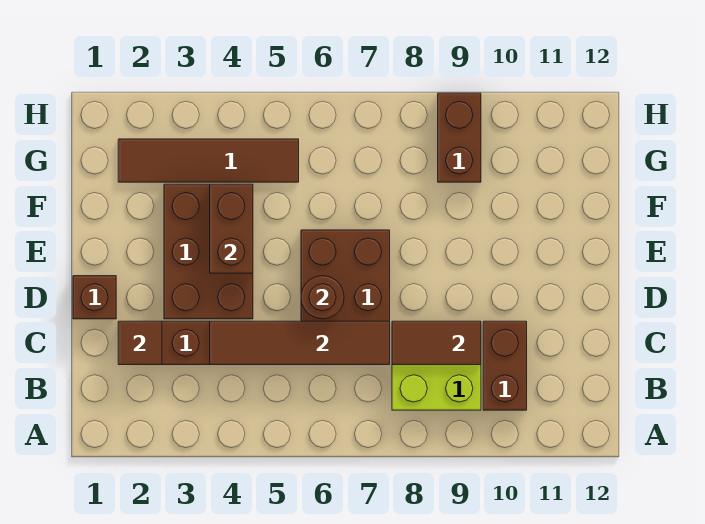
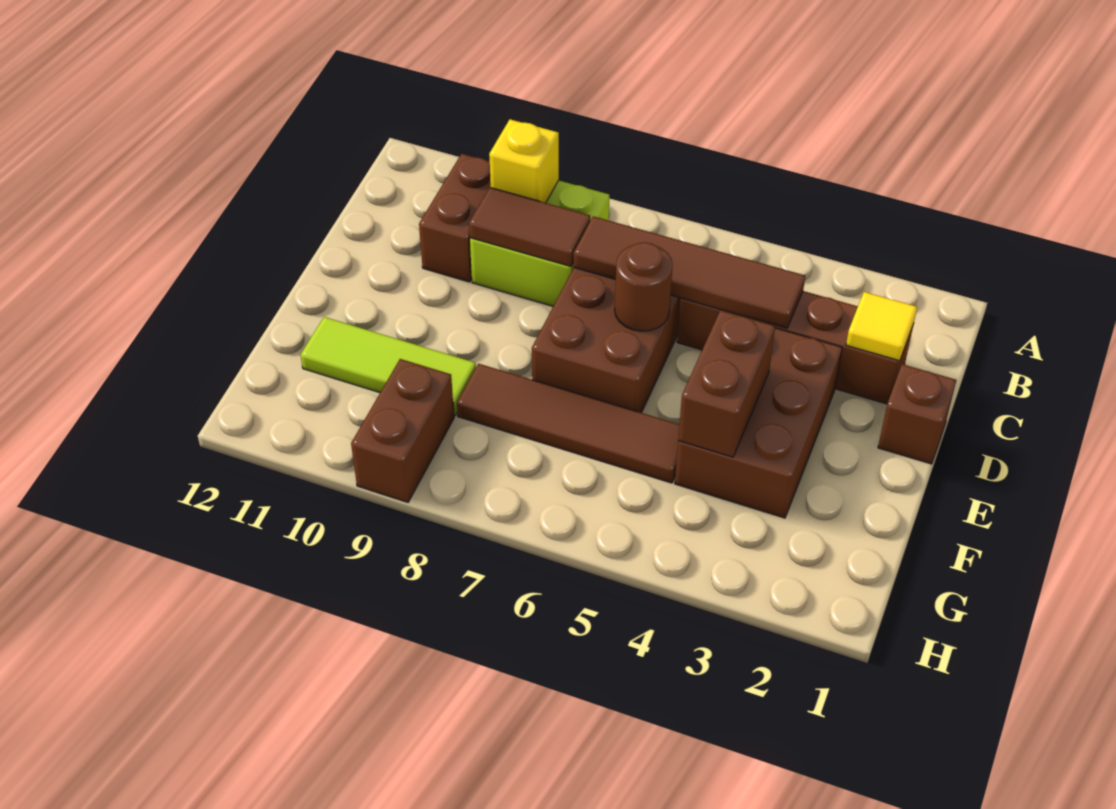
none -> yellow 1x1 brick [489,119,559,203]
brown 1x1 tile [118,321,162,365] -> yellow 1x1 tile [846,292,917,361]
none -> lime 1x3 tile [301,317,476,416]
brown 1x4 tile [118,139,299,182] -> brown 1x4 tile moved to [457,364,680,483]

